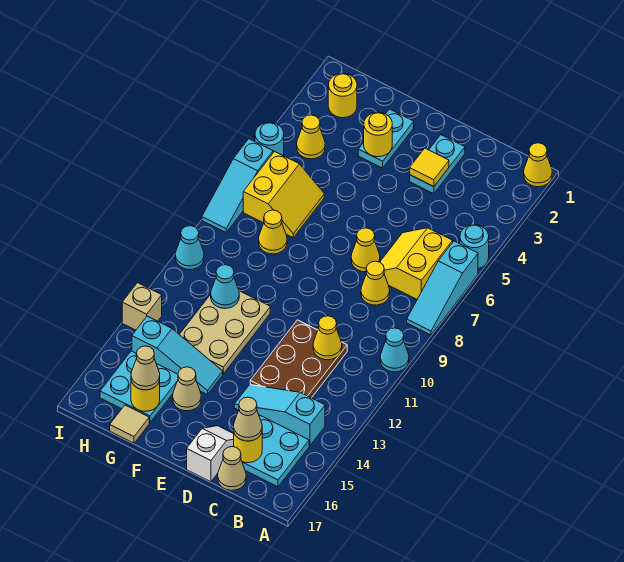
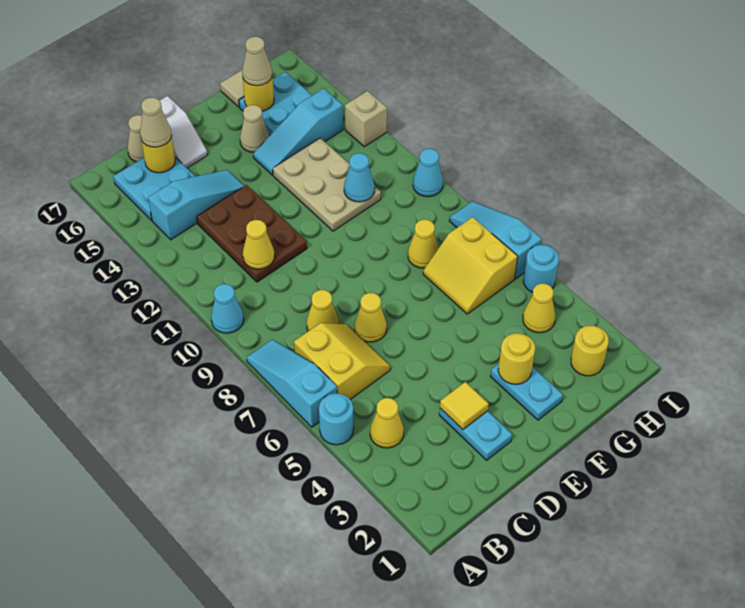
yellow 1x1 cone [524,143,552,187] -> yellow 1x1 cone moved to [370,398,404,448]

